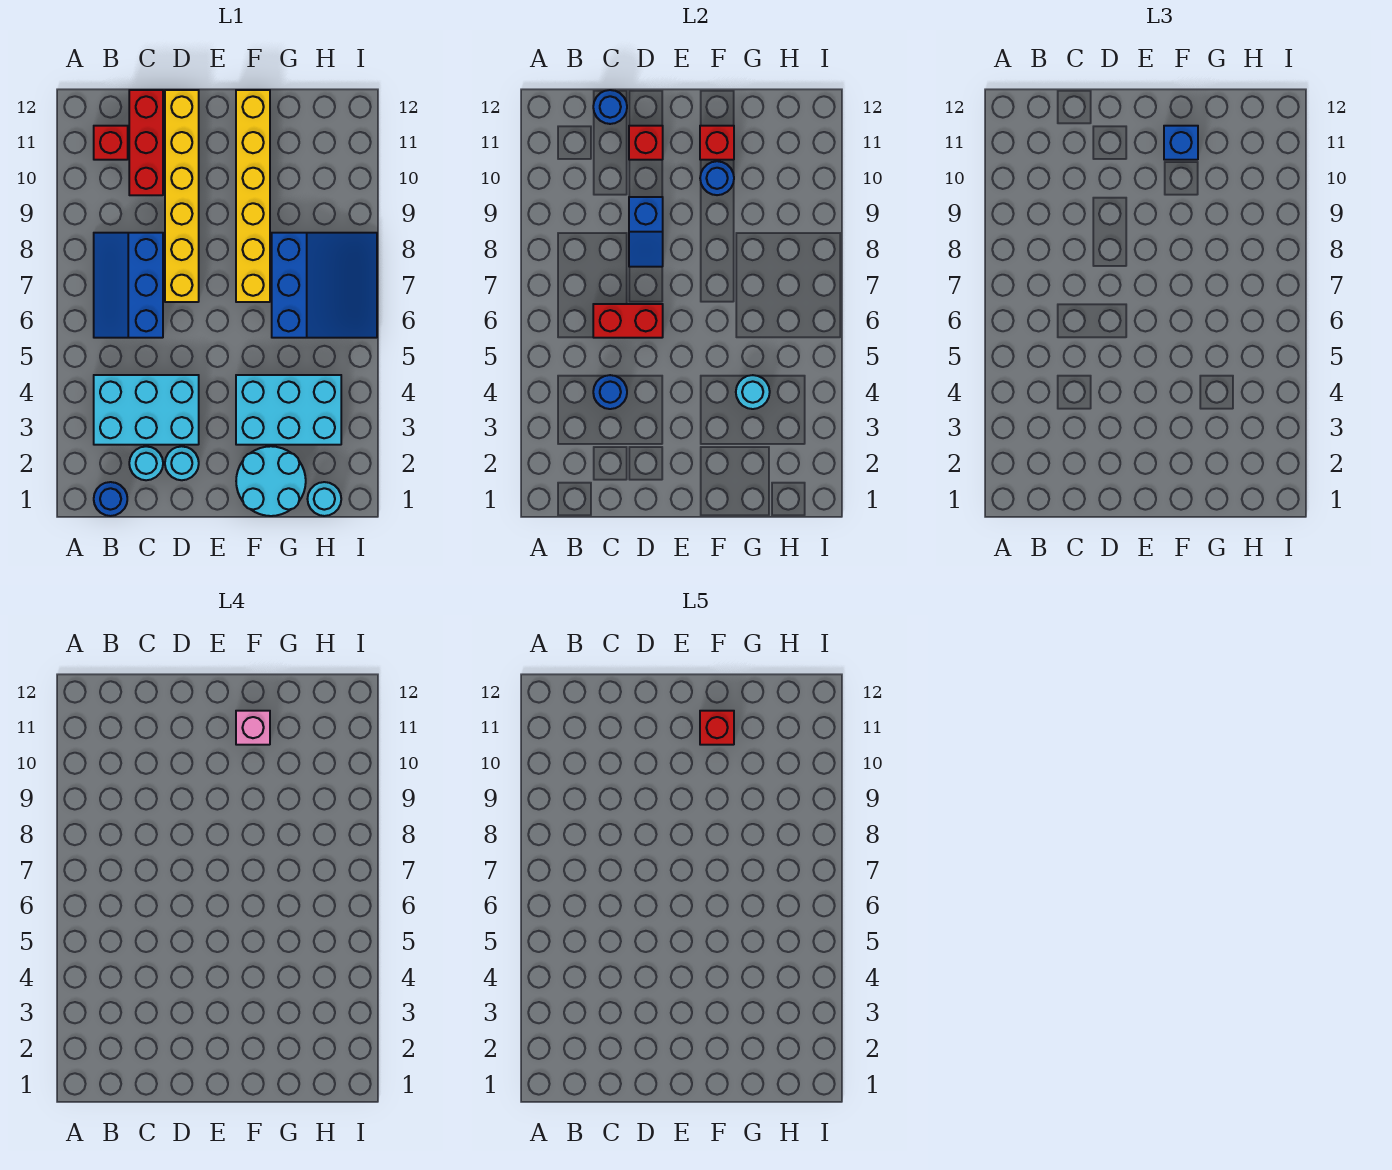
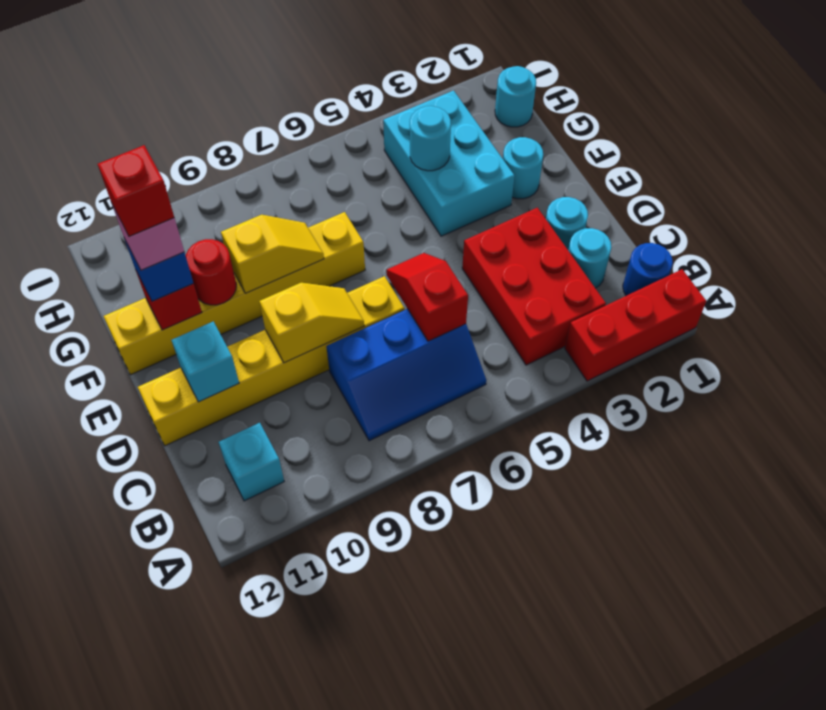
cyan 2x3 brick [94,375,199,445] -> red 2x3 brick [462,208,606,365]
red 1x1 brick [94,126,128,160] -> cyan 1x1 brick [219,423,284,501]
blue 1x1 round brick [593,375,627,409] -> none
red 1x2 brick [593,304,663,338] -> red 1x2 slope [386,253,468,341]
red 1x3 brick [129,90,163,195] -> red 1x3 brick moved to [565,269,706,381]
blue 1x1 round brick [593,90,627,124] -> none
blue 1x2 slope [629,197,663,267] -> yellow 1x2 slope [259,283,364,363]
red 1x1 brick [629,126,663,160] -> cyan 1x1 brick [171,321,239,402]
cyan 2x2 round brick [236,446,306,516] -> cyan 1x1 round brick [503,137,543,199]
none -> yellow 1x2 slope [221,215,324,293]
blue 1x1 round brick [700,161,734,195] -> red 1x1 round brick [186,239,236,305]
blue 3x3 slope [272,233,377,338] -> none

